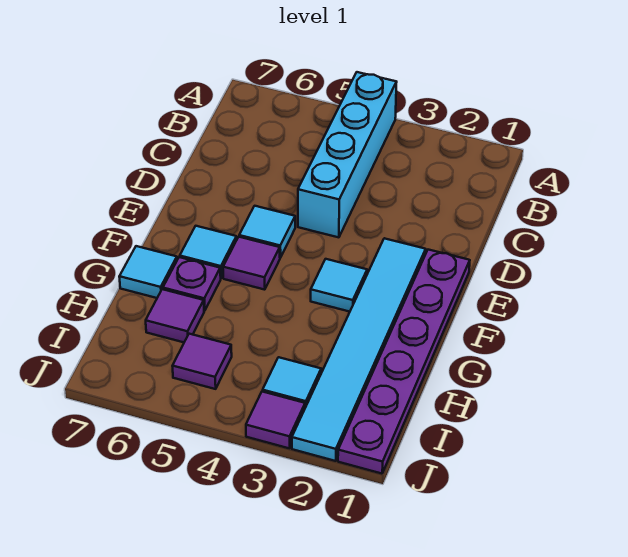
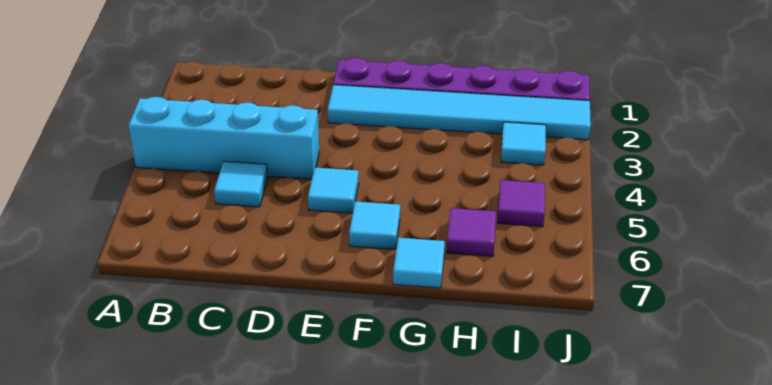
cyan 1x1 tile [311,259,367,312] -> cyan 1x1 tile moved to [214,161,268,207]
purple 1x1 tile [223,237,280,290] -> none
purple 1x1 plate [163,257,221,311] -> none
purple 1x1 tile [246,391,305,448] -> none

